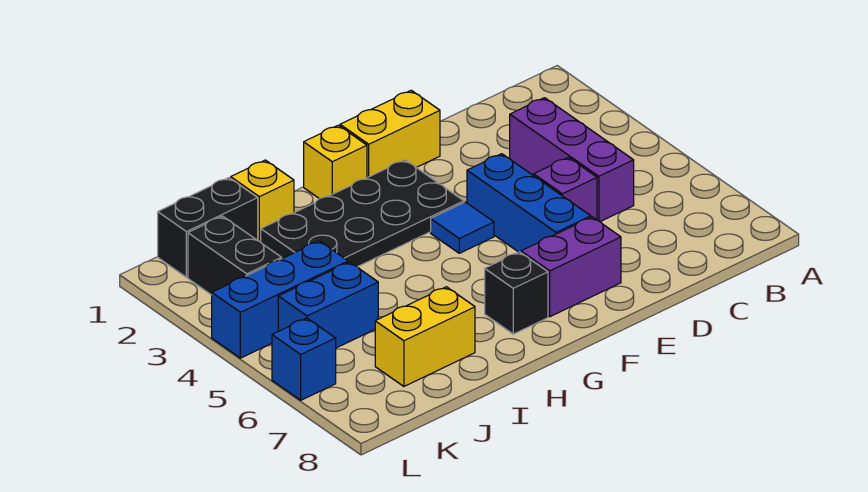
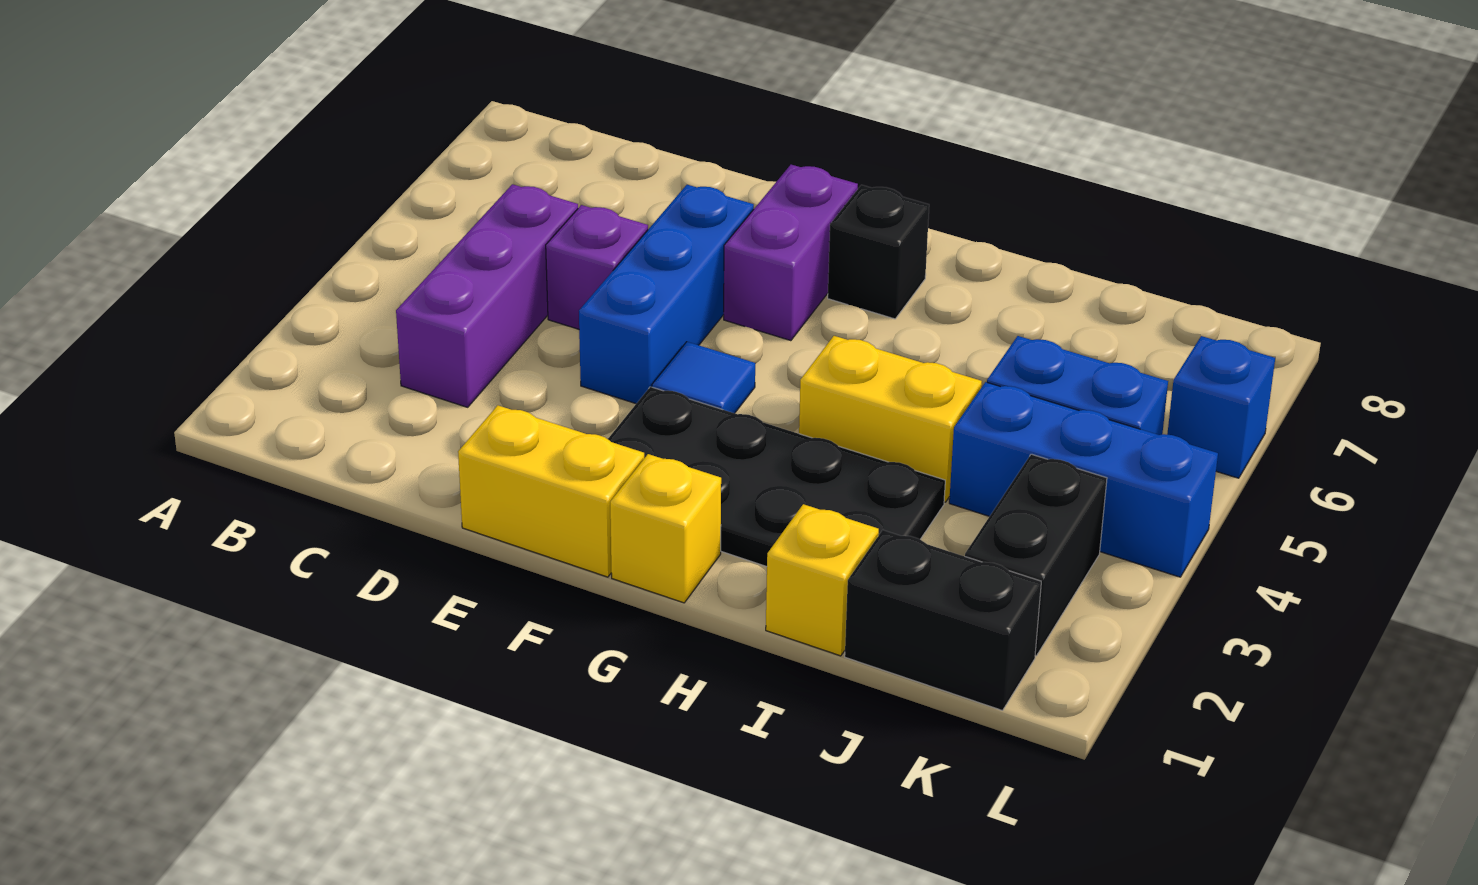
purple 1x2 brick [521,217,621,317] -> purple 1x2 brick turned to [724,165,858,341]
yellow 1x2 brick [375,287,475,386] -> yellow 1x2 brick moved to [799,336,982,502]

